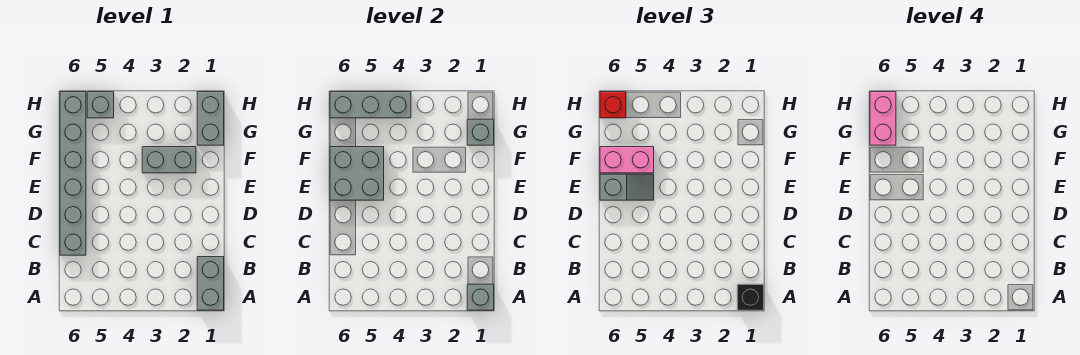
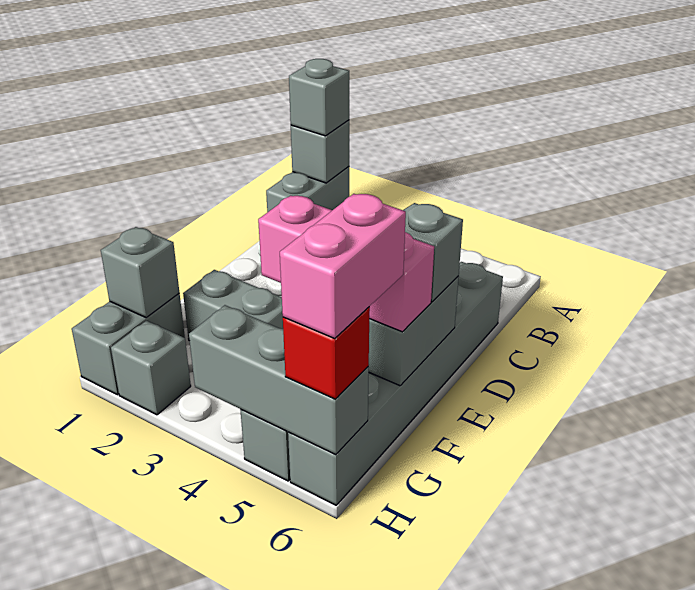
black 1x1 brick [737,284,764,310] -> grey 1x1 brick [289,59,349,136]
pink 1x2 brick [600,147,654,173] -> pink 1x3 brick [258,196,434,332]
none -> grey 1x1 brick [111,321,191,415]

